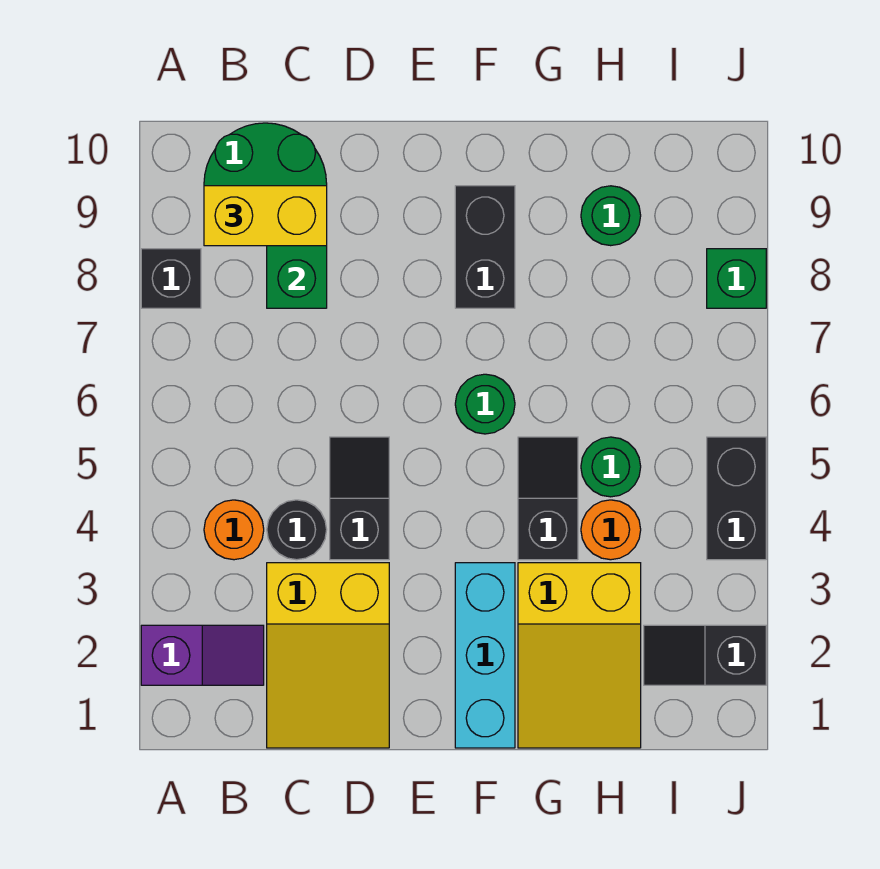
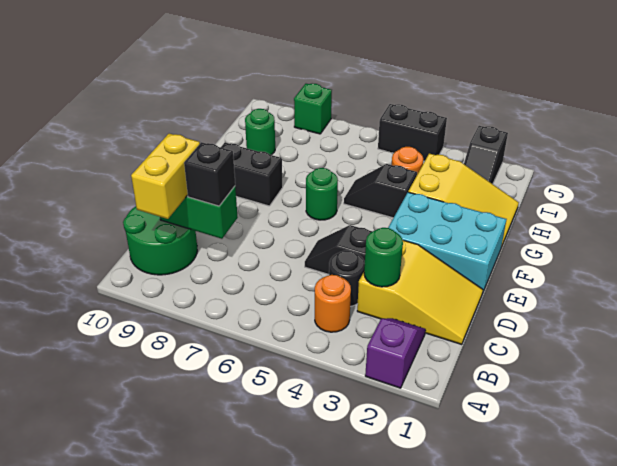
black 1x1 brick [141,249,201,308] -> black 1x1 brick moved to [184,142,235,206]
cyan 1x3 brick [455,563,515,748] -> cyan 2x3 brick [388,192,507,294]
green 1x1 round brick [581,437,641,497] -> green 1x1 round brick moved to [364,228,403,287]

